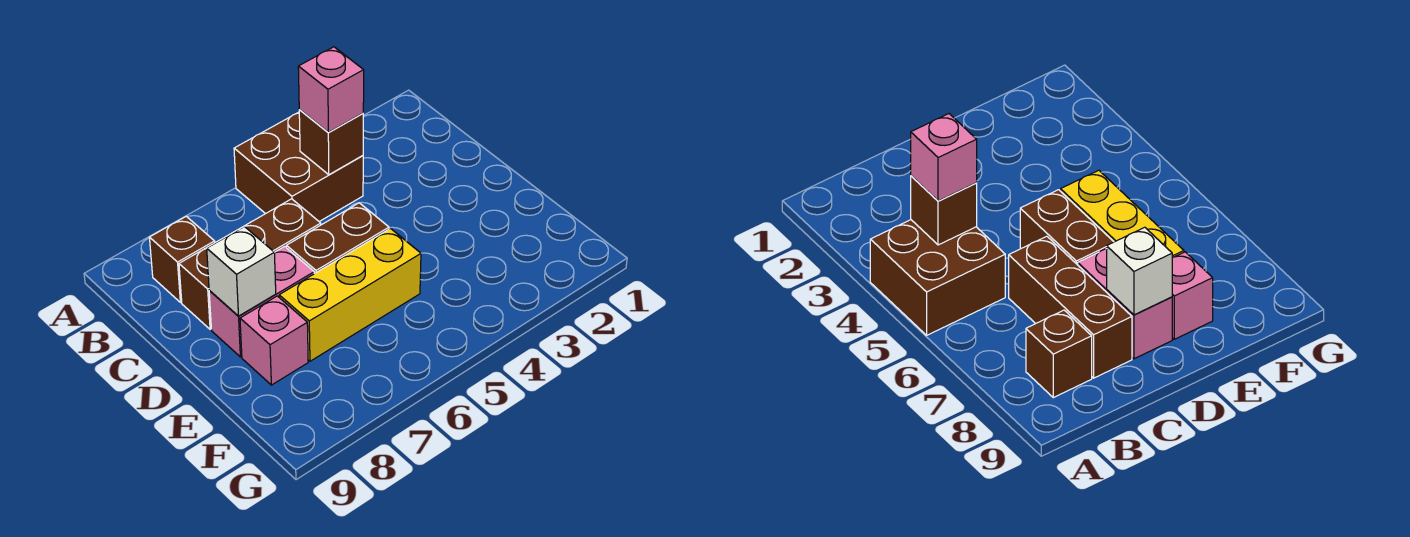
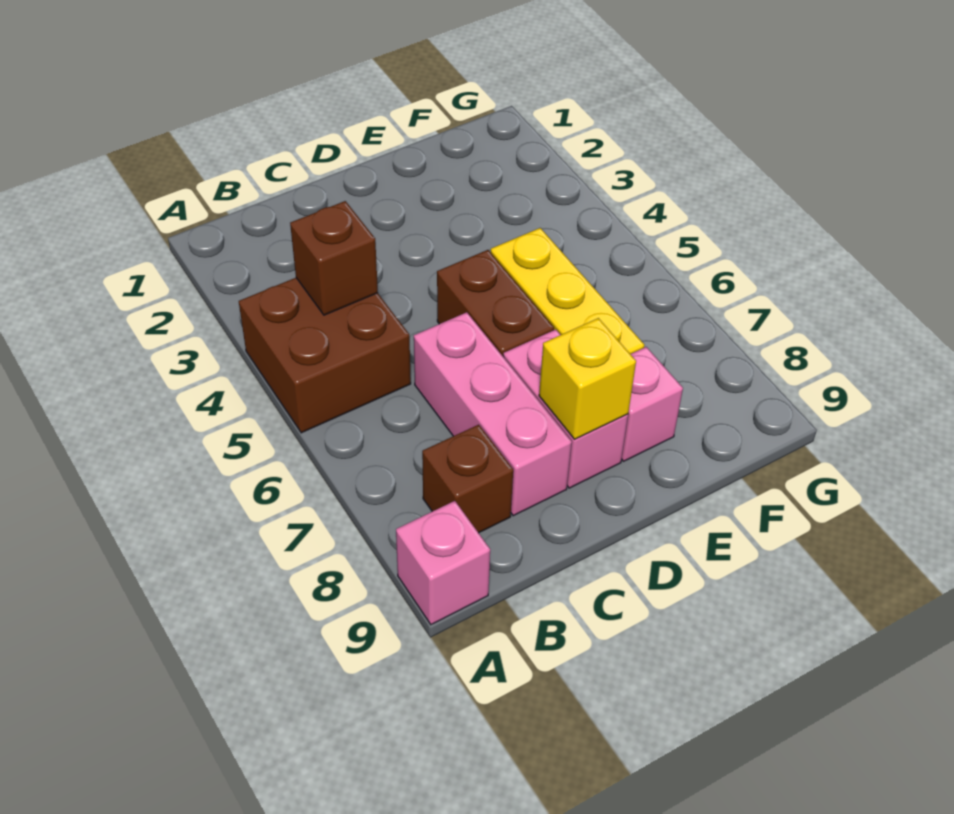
pink 1x1 brick [298,47,364,132] -> pink 1x1 brick moved to [396,501,490,625]
brown 1x3 brick [179,199,321,329] -> pink 1x3 brick [414,312,572,516]
white 1x1 brick [207,226,276,316] -> yellow 1x1 brick [539,318,636,439]

